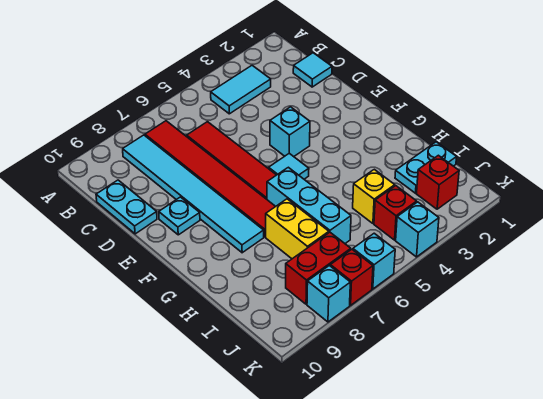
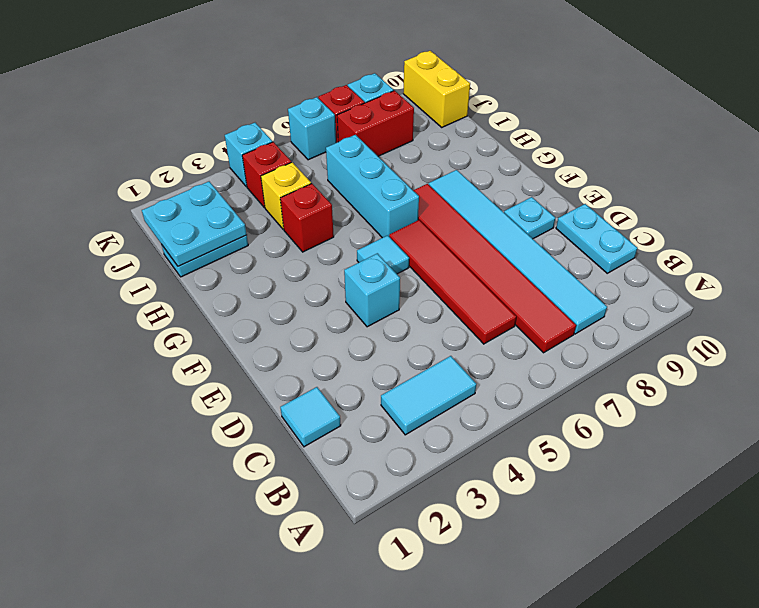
yellow 1x2 brick [266,199,329,259] -> yellow 1x2 brick moved to [403,51,470,127]
none -> cyan 2x2 plate [142,181,247,266]
red 1x1 brick [417,155,459,209] -> red 1x1 brick moved to [280,184,334,252]

